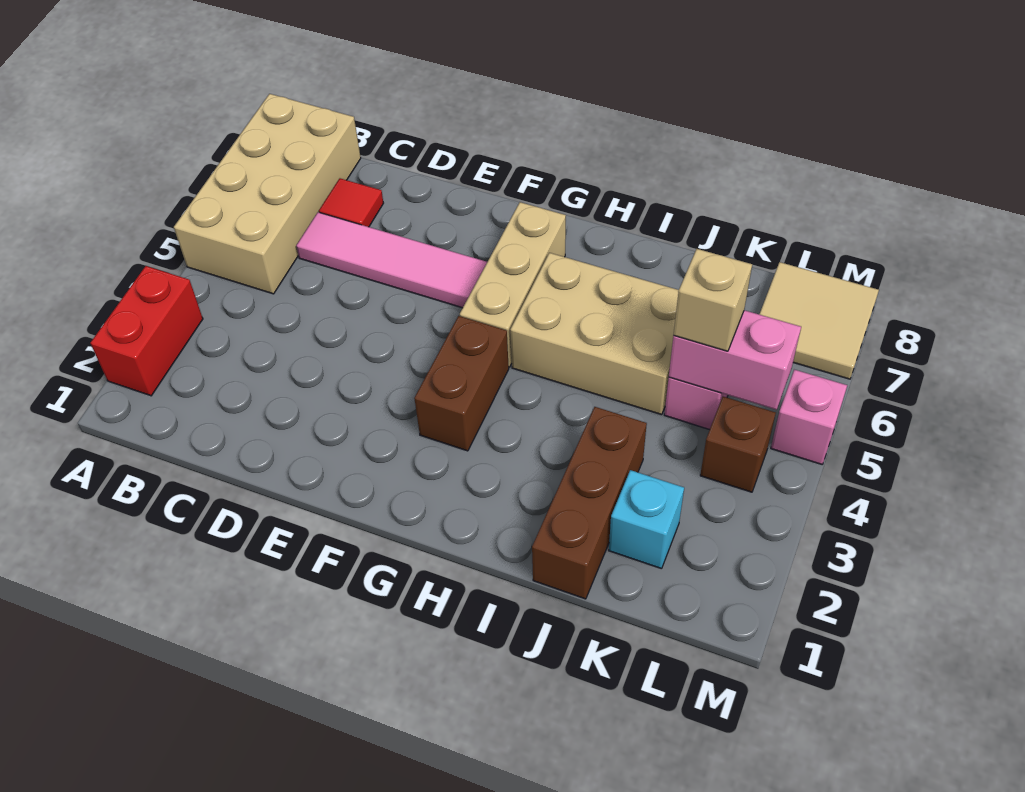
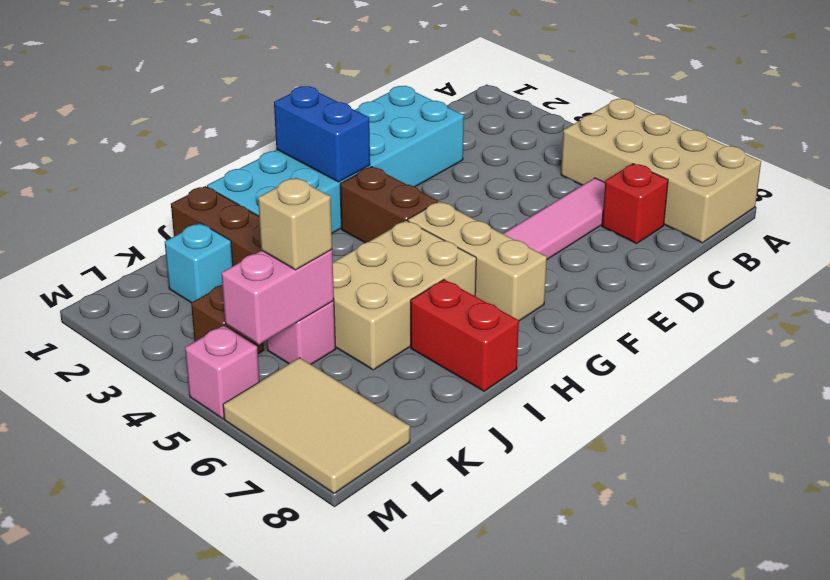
red 1x2 brick [90,266,203,396] -> red 1x2 brick moved to [411,280,519,391]
red 1x1 tile [319,178,383,227] -> red 1x1 brick [602,164,668,244]
none -> cyan 2x6 brick [207,86,464,233]
none -> blue 1x2 brick [274,86,370,182]
tan 2x2 tile [759,262,879,379] -> tan 2x3 tile [223,358,410,493]

